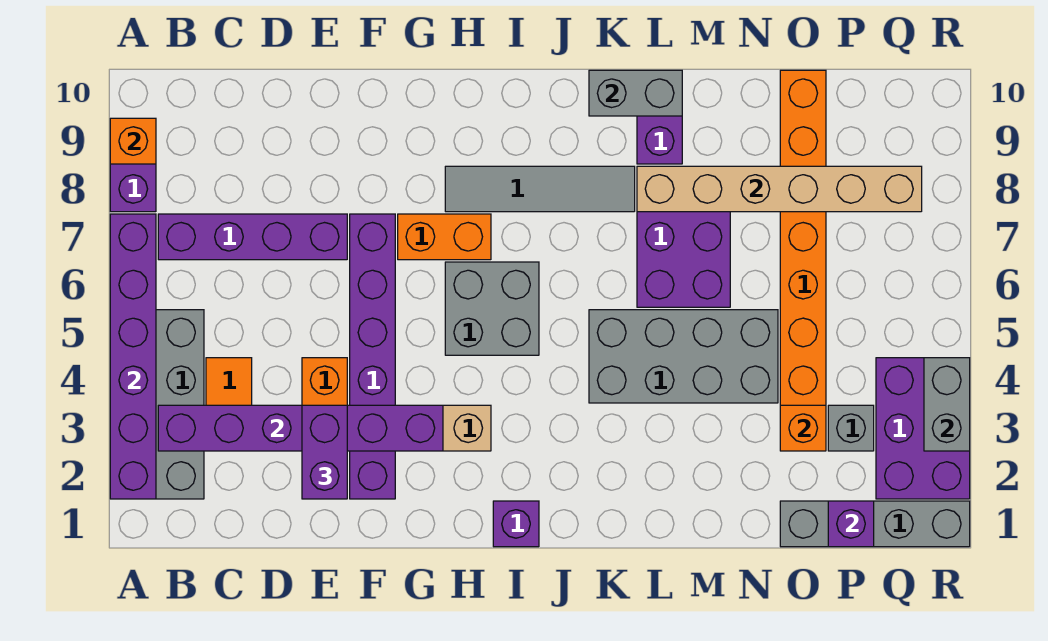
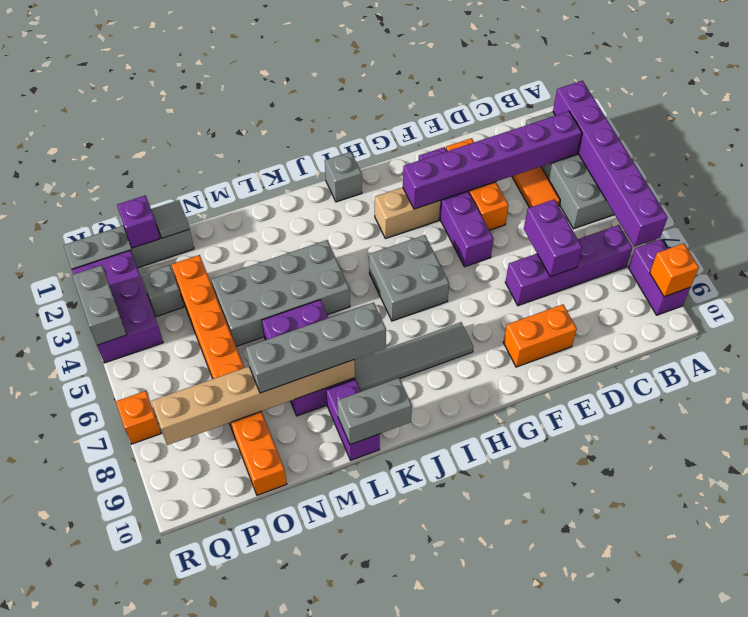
purple 1x2 brick [302,405,347,499] -> purple 1x2 brick moved to [524,199,582,277]
purple 1x6 brick [350,214,395,499] -> purple 1x4 brick [418,147,494,267]
orange 1x2 brick [398,214,491,260] -> orange 1x2 brick moved to [503,304,577,367]
purple 1x1 brick [493,501,539,547] -> grey 1x1 brick [325,152,362,202]
none -> grey 1x4 brick [246,302,386,393]
none -> grey 1x1 tile [151,200,189,238]
orange 1x1 brick [780,405,826,451] -> orange 1x1 brick moved to [116,391,161,444]

